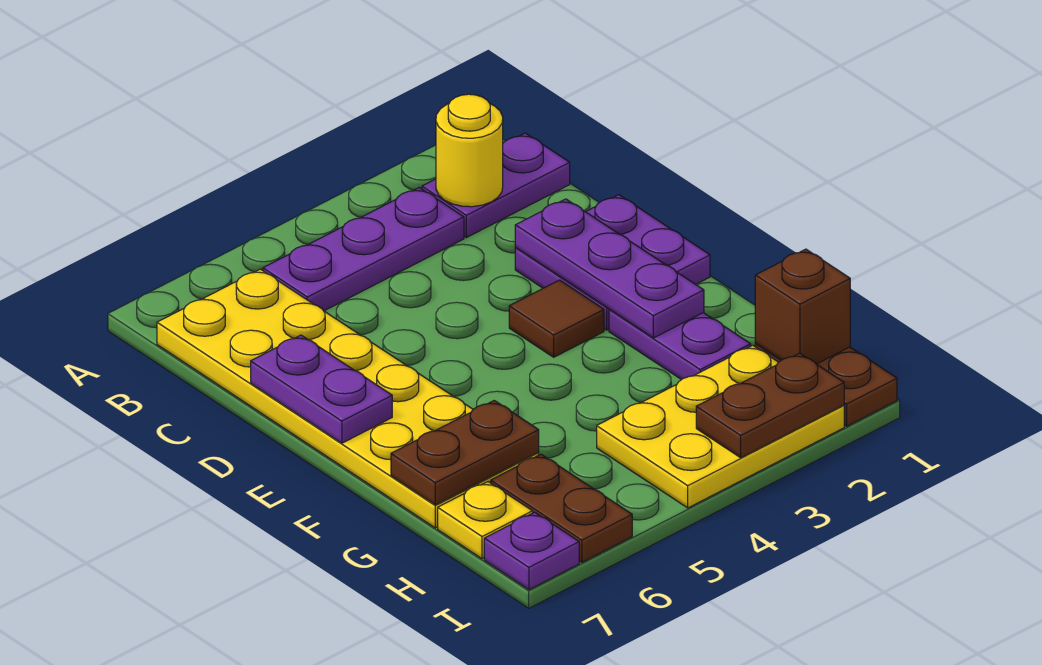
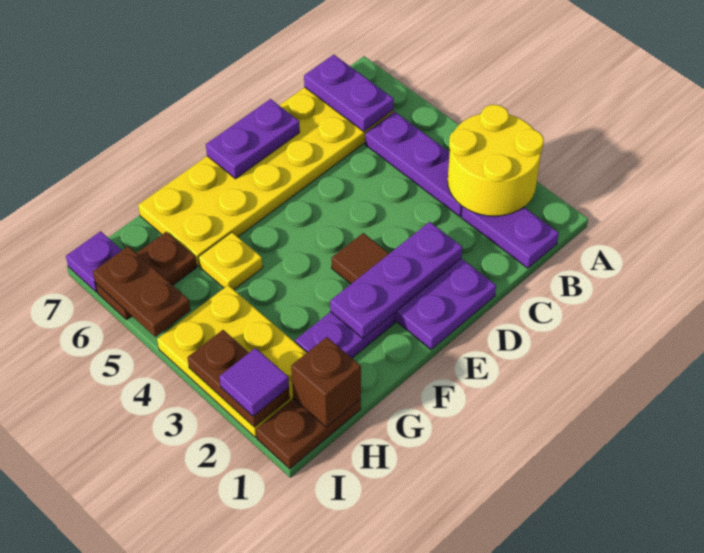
yellow 1x1 round brick [436,94,503,207] -> yellow 2x2 round brick [448,105,544,216]
none -> purple 1x2 plate [304,55,394,132]
brown 1x2 plate [391,401,539,505] -> brown 1x2 plate moved to [93,246,191,337]
yellow 1x1 plate [438,482,533,559] -> yellow 1x1 plate moved to [199,232,263,289]
none -> purple 1x1 tile [219,348,289,416]

